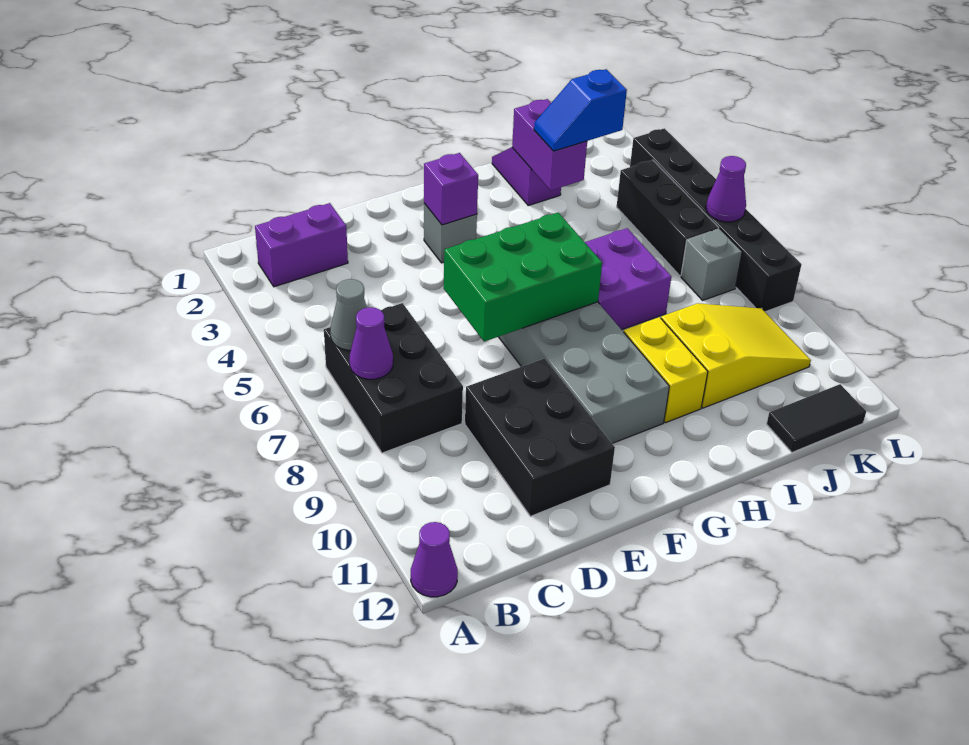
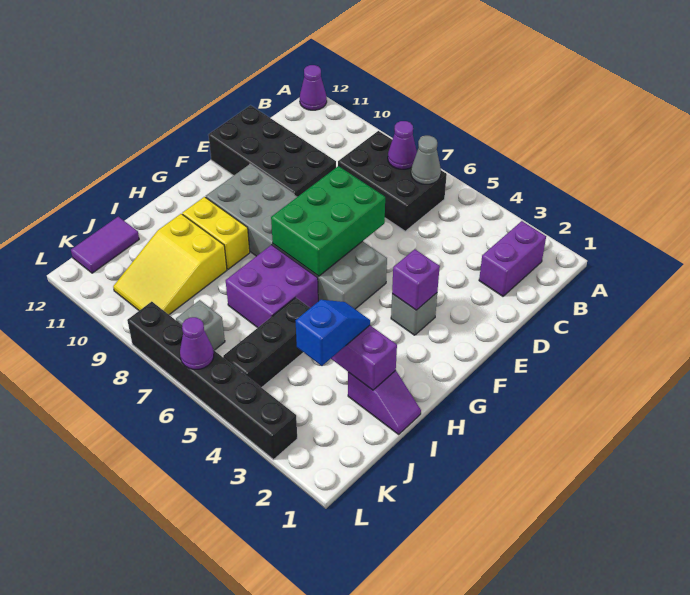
black 2x3 brick [465,359,615,516] -> black 2x4 brick [208,105,336,197]
black 1x2 tile [767,384,866,452] -> purple 1x2 tile [71,217,139,273]
black 1x3 brick [617,160,718,276] -> black 1x3 brick turned to [223,297,310,388]

